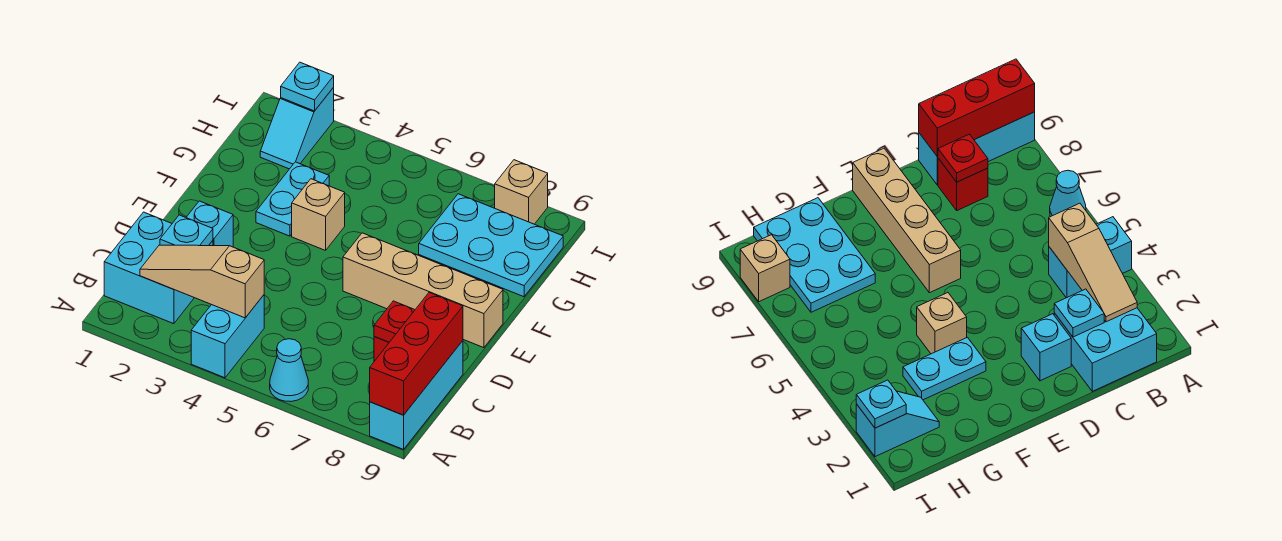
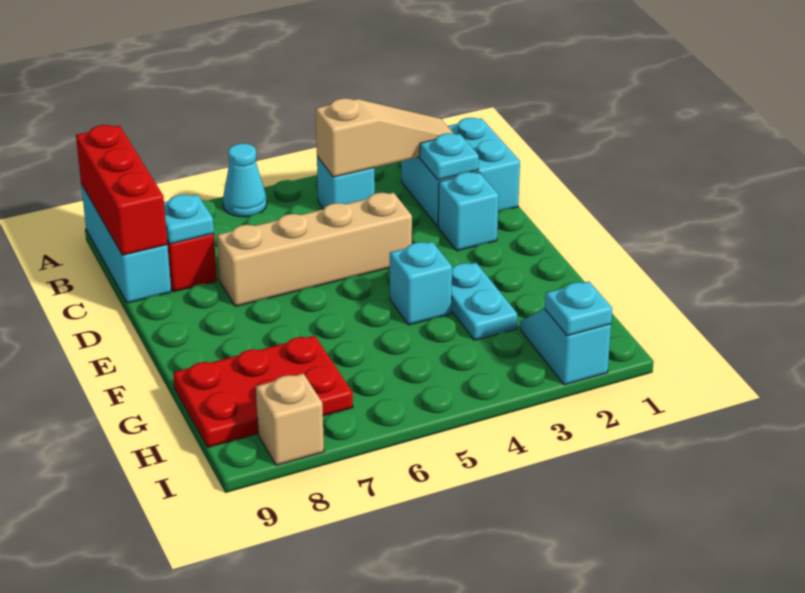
cyan 1x2 brick [191,295,264,378] -> cyan 1x1 brick [317,156,375,209]
red 1x1 plate [374,301,415,342] -> cyan 1x1 plate [164,195,214,244]
tan 1x4 brick [343,233,503,348] -> tan 1x4 brick moved to [217,193,412,306]
tan 1x1 brick [292,179,345,250] -> cyan 1x1 brick [390,242,452,325]
cyan 2x3 plate [419,194,563,297] -> red 2x3 plate [173,336,353,447]

